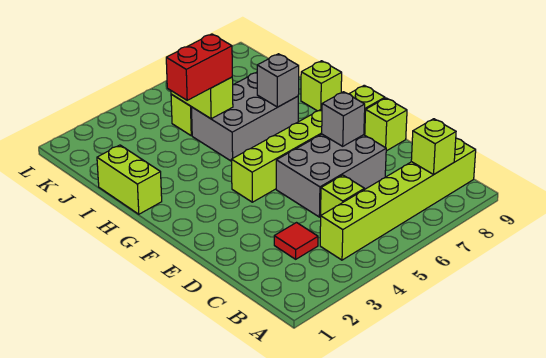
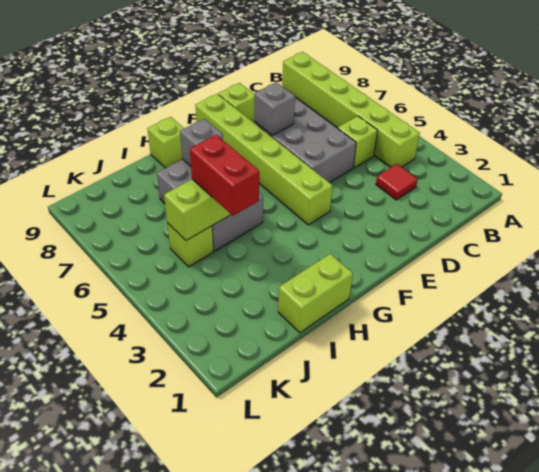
lime 1x1 brick [411,119,456,175] -> none

